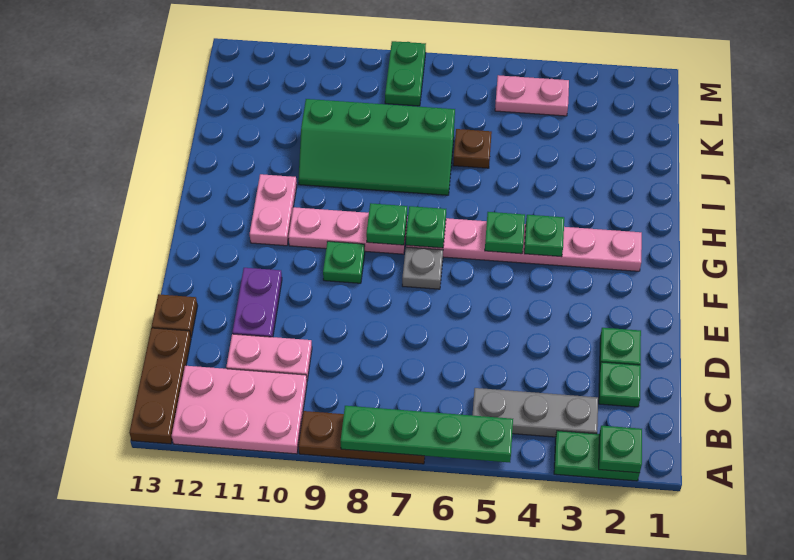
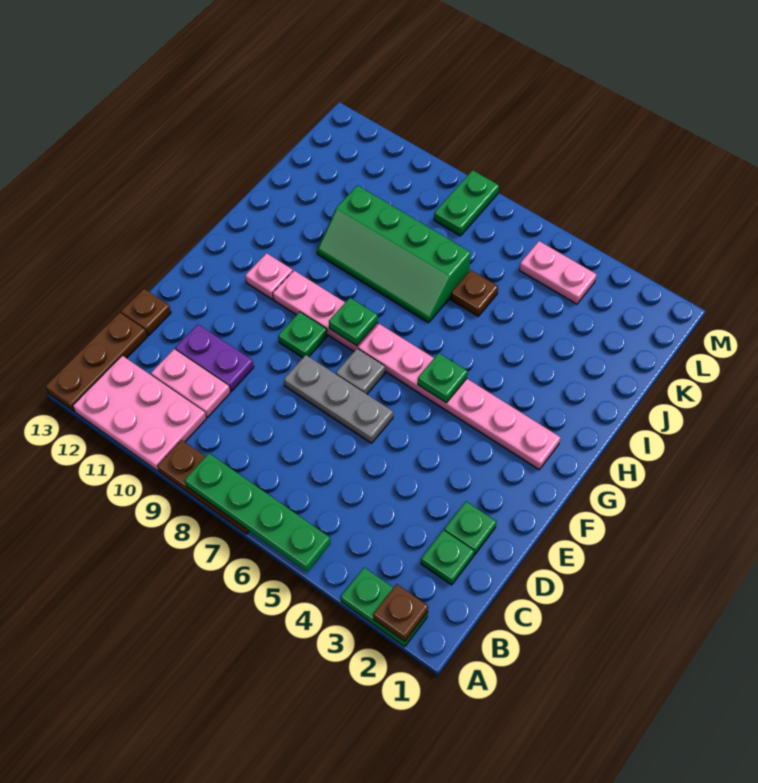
green 1x1 plate [599,426,642,473] -> brown 1x1 plate [373,584,428,641]
grey 1x3 plate [473,388,598,437] -> grey 1x3 plate moved to [284,355,393,443]
purple 1x2 plate [232,268,282,337] -> purple 1x2 plate turned to [175,325,254,391]
green 1x1 plate [524,215,564,257] -> none
green 1x1 plate [406,206,446,248] -> none
pink 1x2 plate [250,174,297,246] -> pink 1x1 plate [245,253,293,299]

